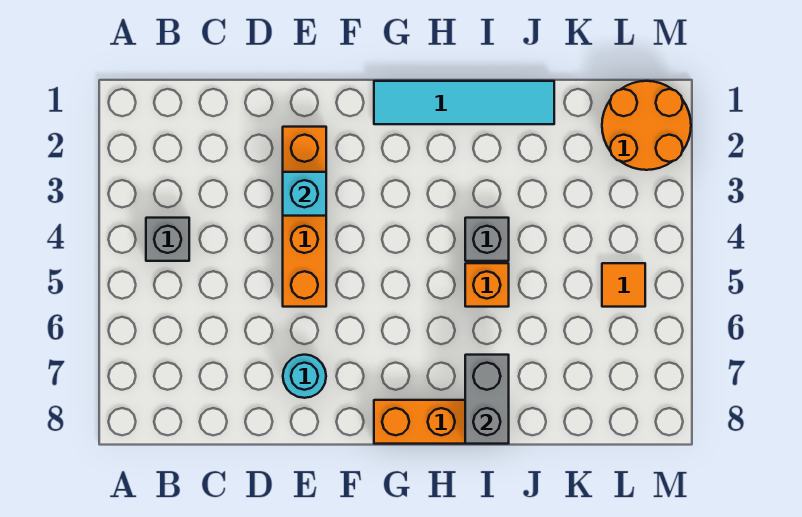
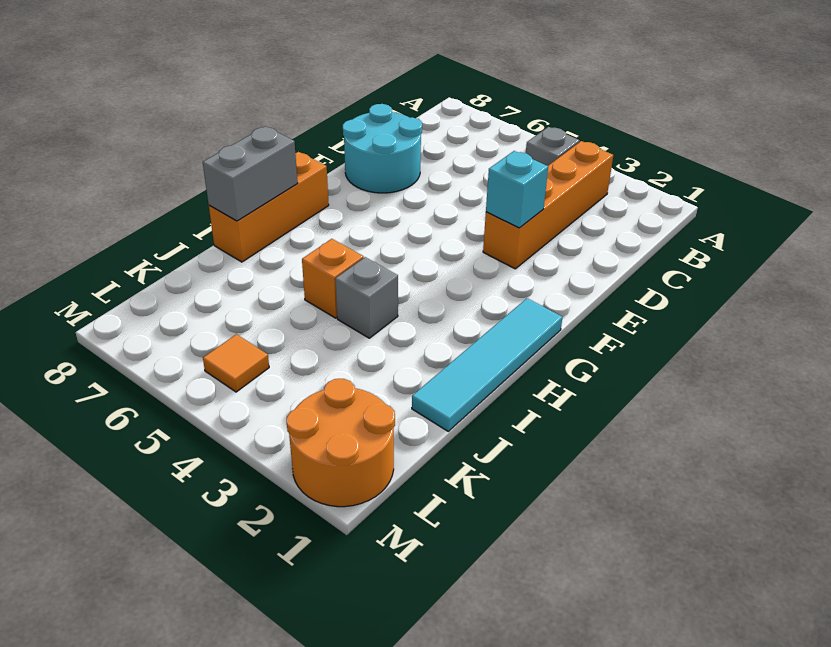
orange 1x4 brick [283,127,326,307] -> orange 1x4 brick turned to [483,141,613,269]
cyan 1x1 round brick [283,355,326,398] -> cyan 2x2 round brick [343,104,422,193]
grey 1x2 brick [465,355,509,444] -> grey 1x2 brick turned to [203,126,298,221]

